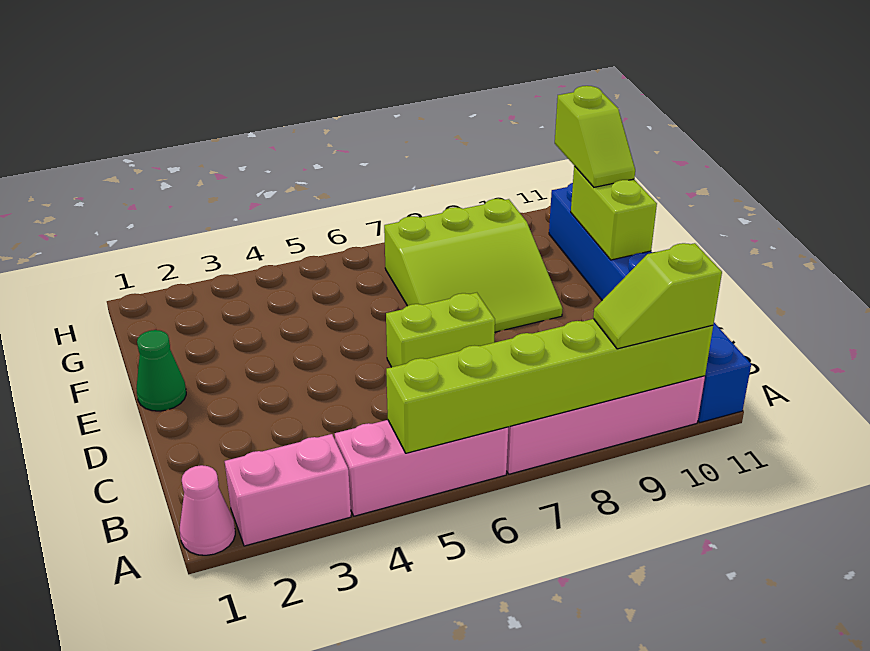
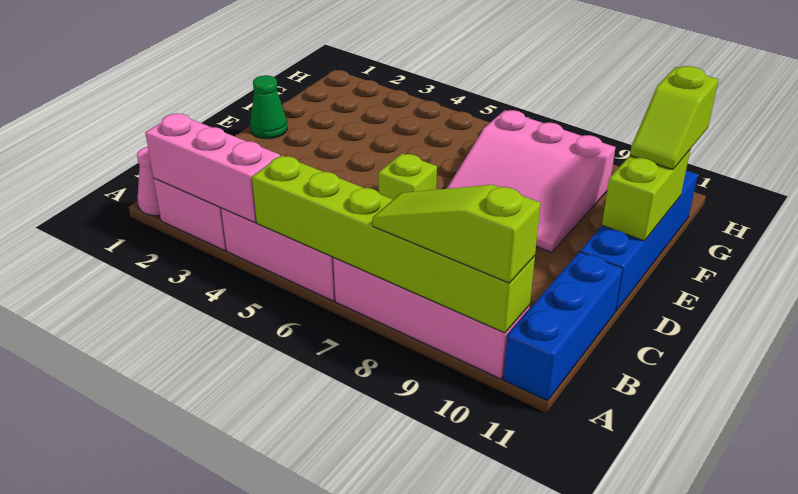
none -> pink 1x3 brick [145,113,280,223]
lime 1x2 slope [593,243,722,349] -> lime 1x3 slope [373,185,541,283]
lime 1x2 brick [386,293,495,367] -> lime 1x1 brick [378,153,437,199]
lime 3x3 slope [384,199,563,332] -> pink 3x3 slope [446,110,616,252]

